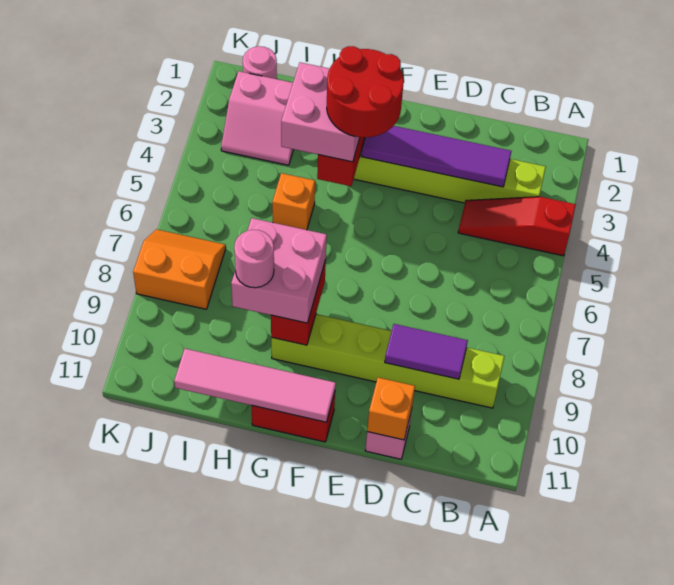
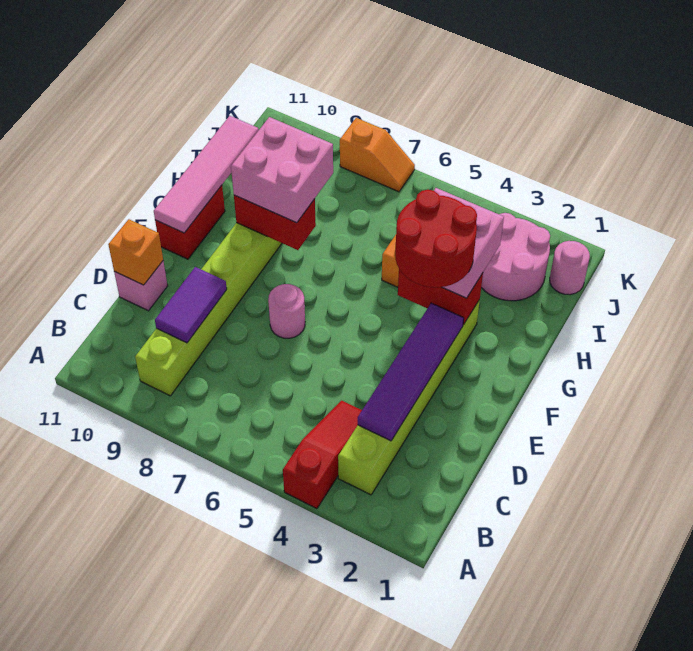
pink 1x1 round brick [234,230,274,288] -> pink 1x1 round brick moved to [268,284,305,338]
pink 2x2 slope [221,71,294,165] -> pink 2x2 round brick [481,213,550,301]
orange 2x2 slope [133,229,226,309] -> orange 1x2 slope [340,118,415,192]

